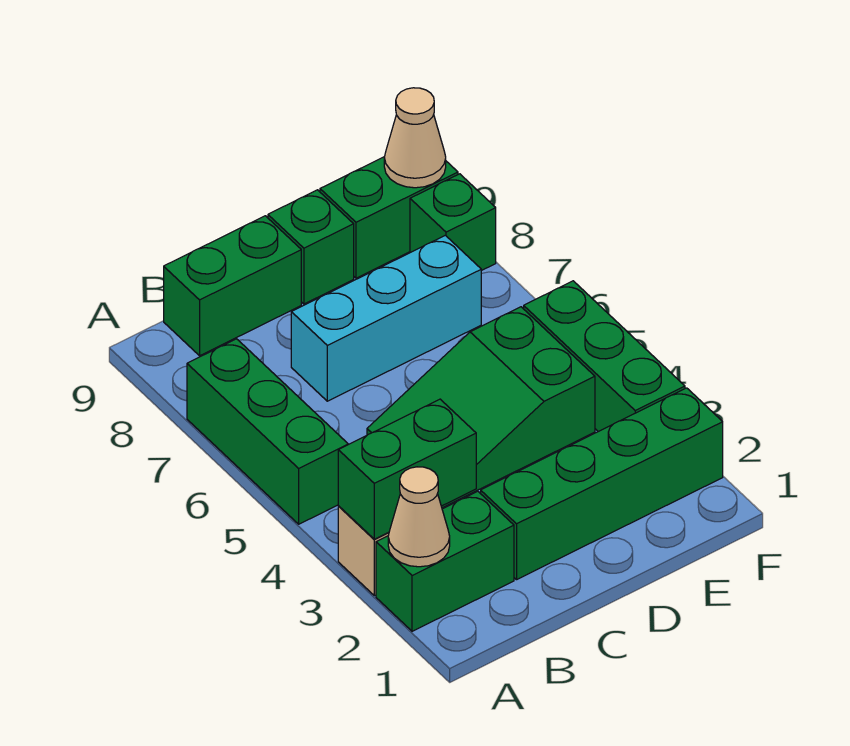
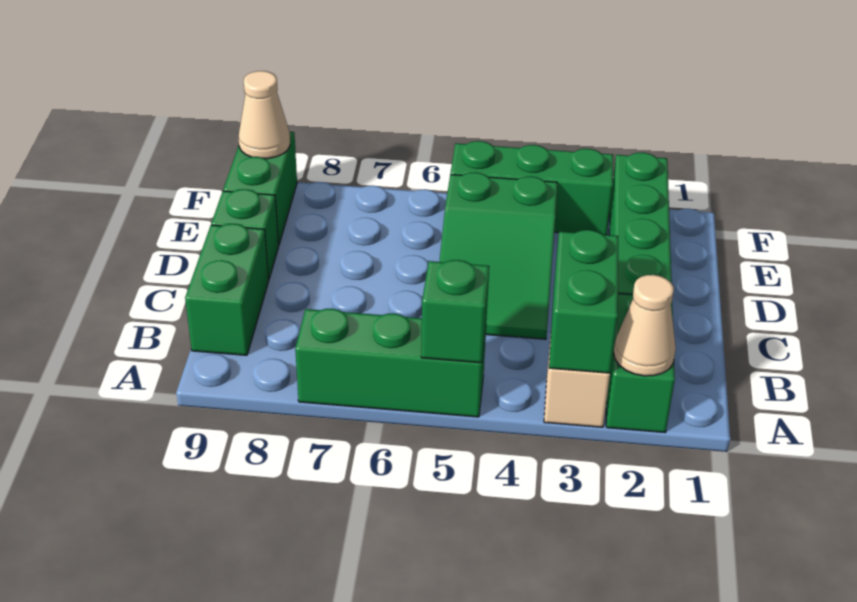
cyan 1x3 brick [291,235,481,401] -> none
green 1x1 brick [410,174,496,271] -> green 1x1 brick moved to [421,260,489,363]

